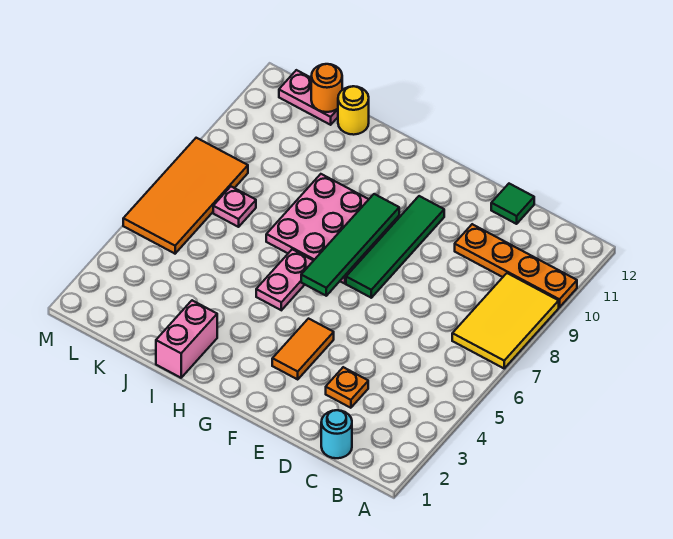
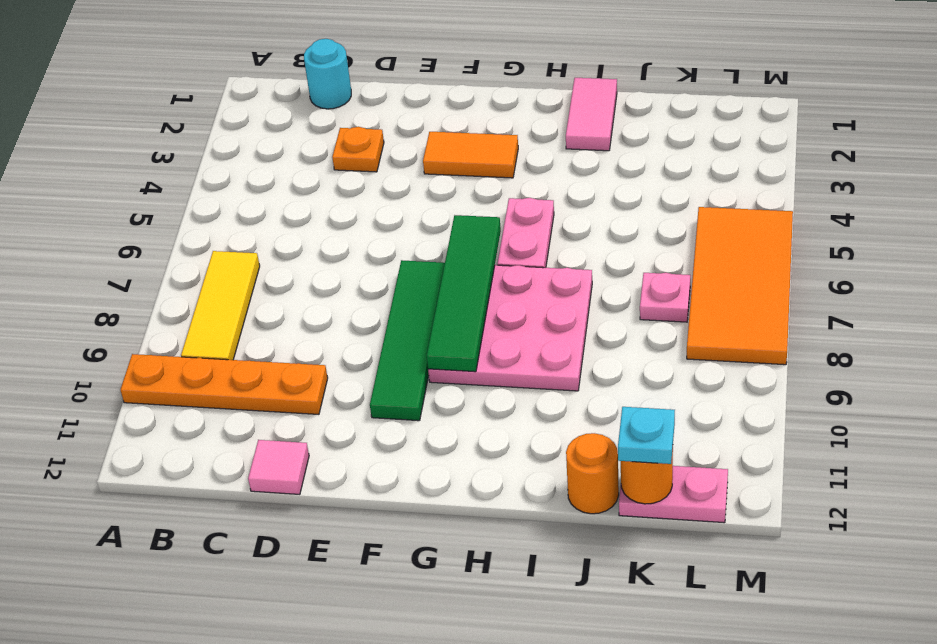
yellow 2x3 tile [452,273,559,368] -> yellow 1x3 tile [181,251,260,360]
green 1x1 tile [491,184,534,224] -> pink 1x1 tile [248,440,309,494]
orange 1x2 tile [272,319,334,379] -> orange 1x2 tile turned to [423,132,518,178]
pink 1x2 brick [156,300,217,378] -> pink 1x2 tile [566,78,617,151]
yellow 1x1 round brick [338,86,369,135] -> orange 1x1 round brick [566,433,619,514]
none -> cyan 1x1 plate [618,407,675,464]

